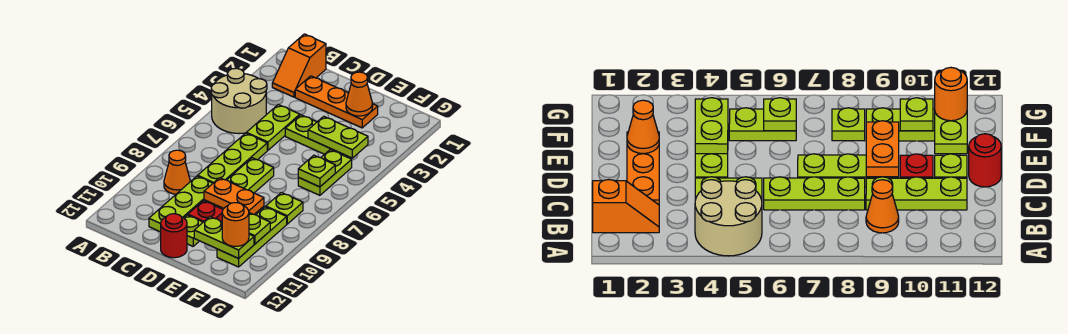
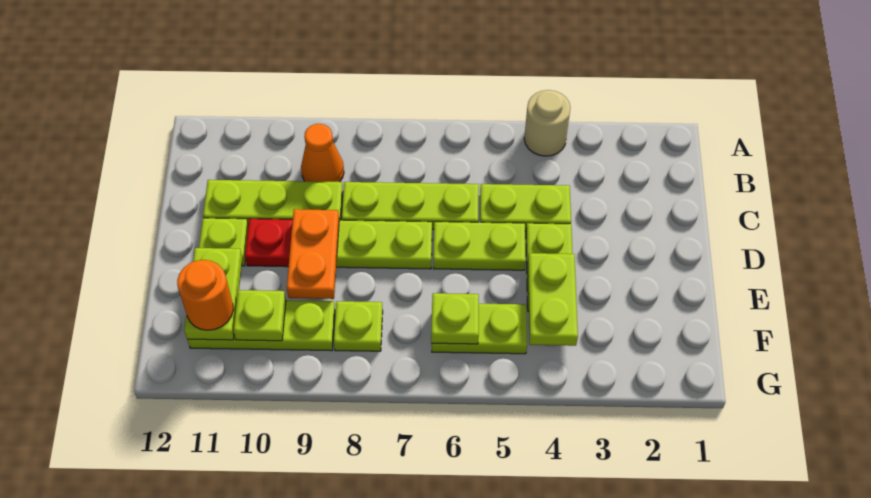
tan 2x2 round brick [211,68,267,134] -> tan 1x1 round brick [524,90,571,156]
orange 1x2 slope [272,34,326,97] -> none
orange 1x3 plate [295,76,378,128] -> none
none -> lime 1x2 plate [433,222,526,270]
red 1x1 round brick [161,214,187,258] -> none
orange 1x1 cone [346,72,373,116] -> none

